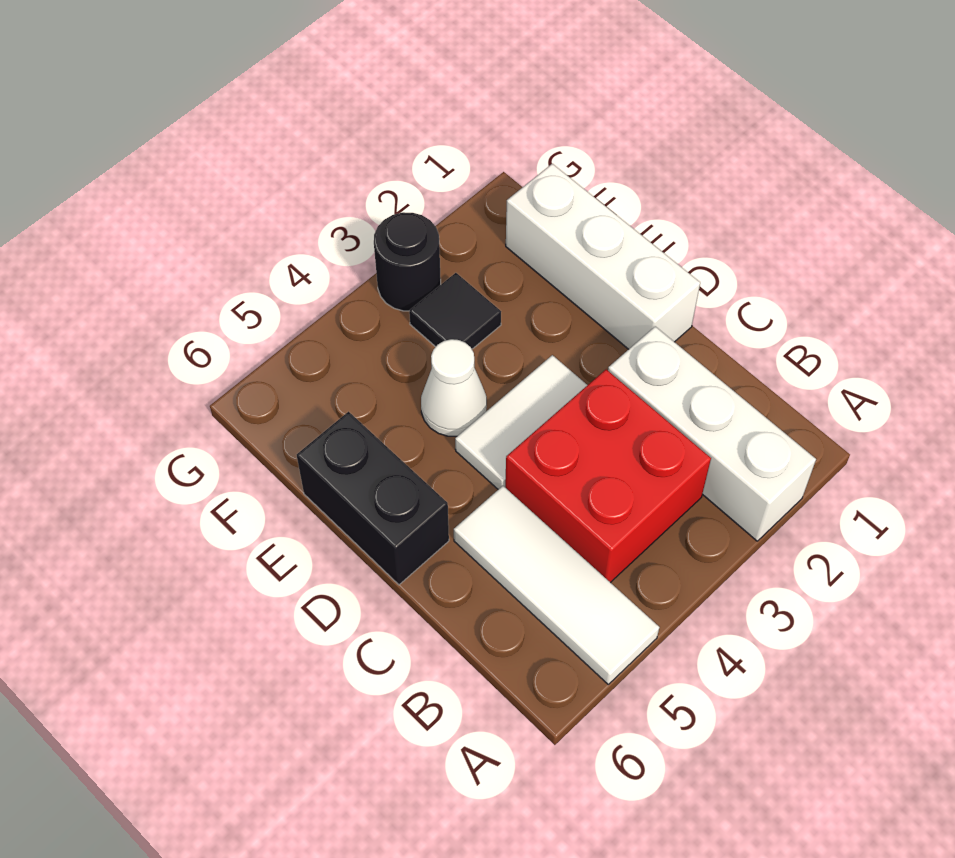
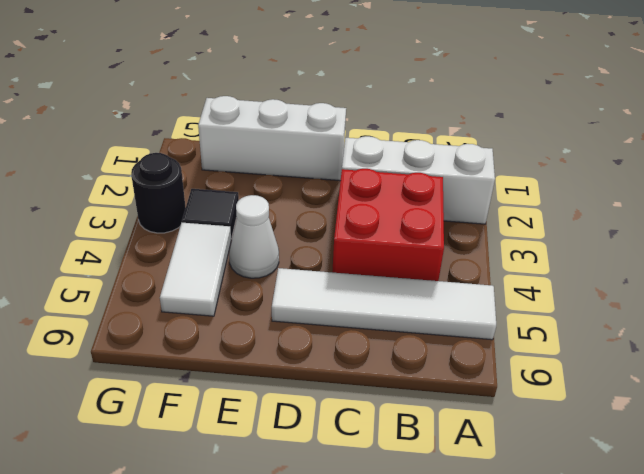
white 1x3 tile [454,486,660,684] -> white 1x4 tile [272,268,496,340]
white 1x2 tile [455,355,587,489] -> white 1x2 tile moved to [160,223,231,316]
black 1x2 brick [297,412,449,585] -> none

